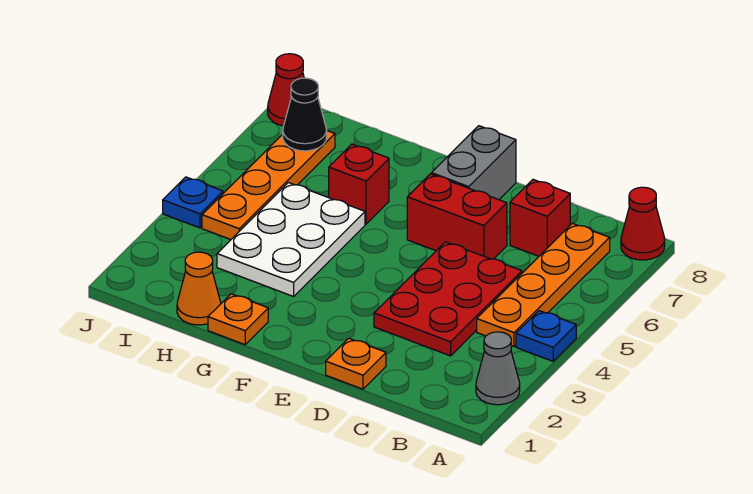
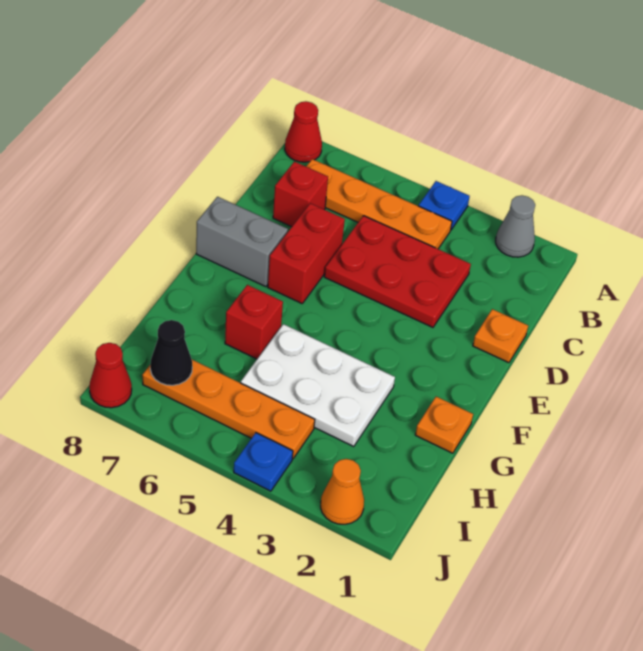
orange 1x1 cone [177,252,221,325] -> orange 1x1 cone moved to [321,459,364,524]

